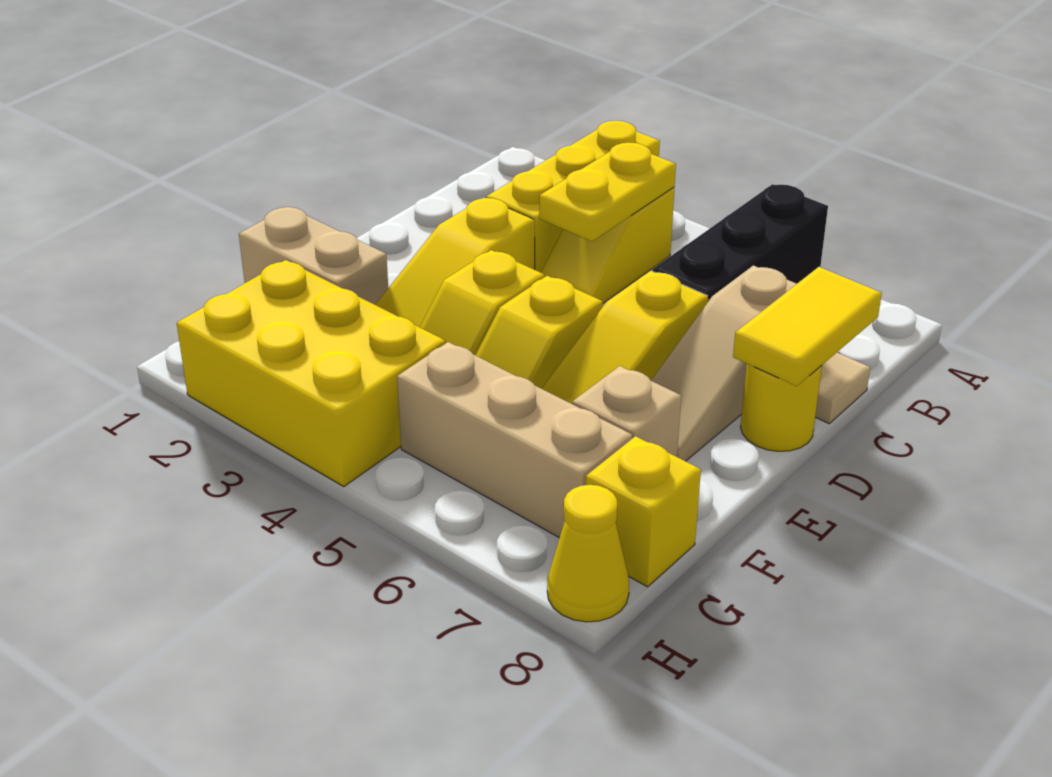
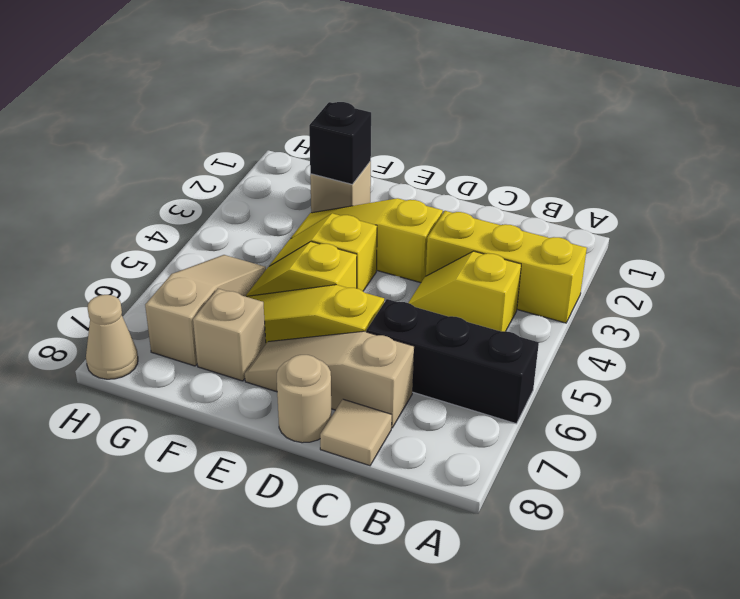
yellow 1x2 plate [539,143,676,241] -> none
yellow 1x2 tile [733,267,882,386] -> none
yellow 1x1 round brick [740,364,822,451] -> tan 1x1 round brick [277,355,331,443]
tan 1x2 brick [239,207,388,305] -> tan 1x1 brick [310,161,371,213]
none -> black 1x1 brick [309,102,371,184]
yellow 2x3 brick [177,260,446,487] -> none
tan 1x3 brick [397,342,632,538] -> tan 1x3 slope [145,255,266,366]
yellow 1x1 brick [586,436,701,587] -> none
yellow 1x1 cone [547,485,629,622] -> tan 1x1 cone [86,295,138,379]

